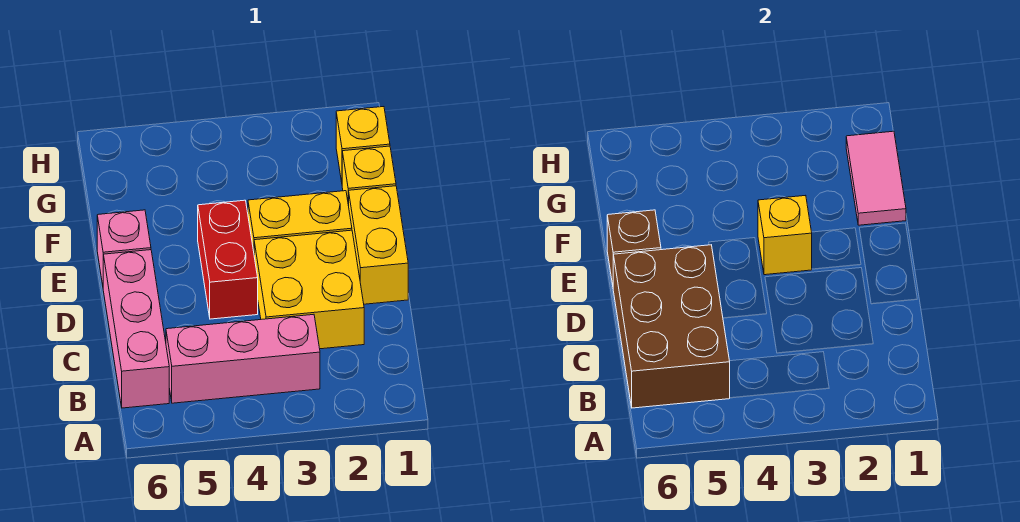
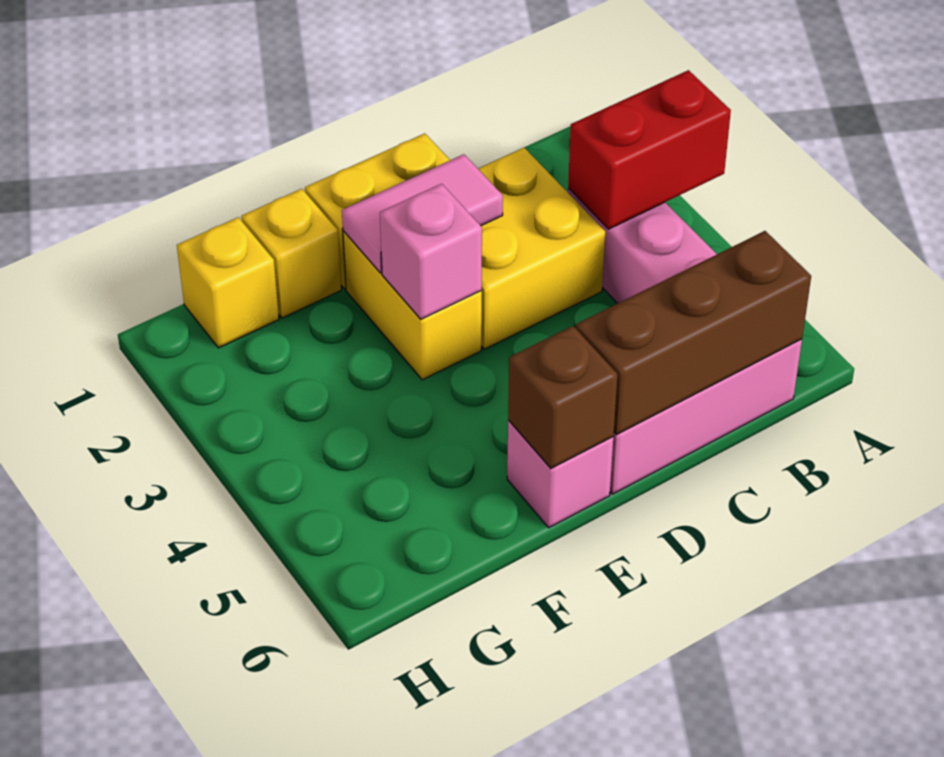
brown 2x3 brick [613,245,730,408] -> brown 1x3 brick [576,231,811,434]
red 1x2 brick [198,200,258,319] -> red 1x2 brick moved to [568,70,731,229]
yellow 1x1 brick [758,195,812,275] -> pink 1x1 brick [380,184,482,319]
pink 1x2 tile [846,131,906,225] -> pink 1x2 tile moved to [342,154,503,273]

